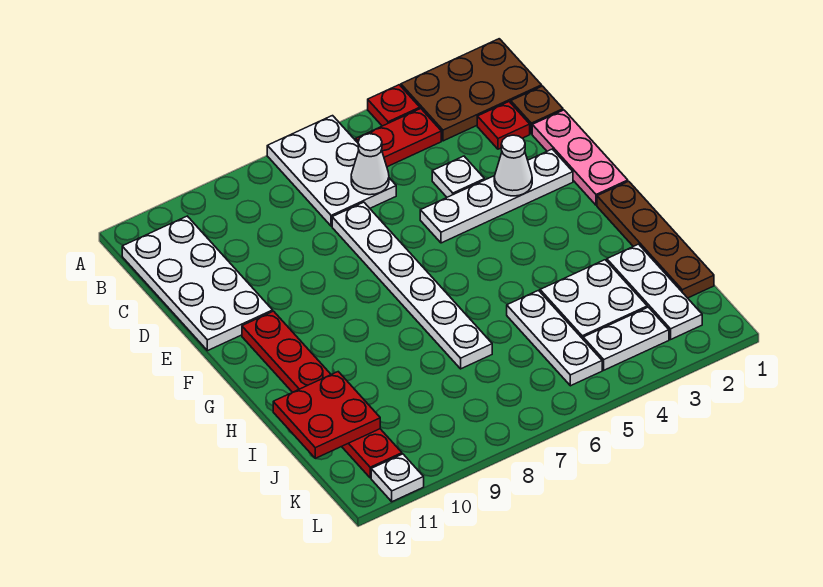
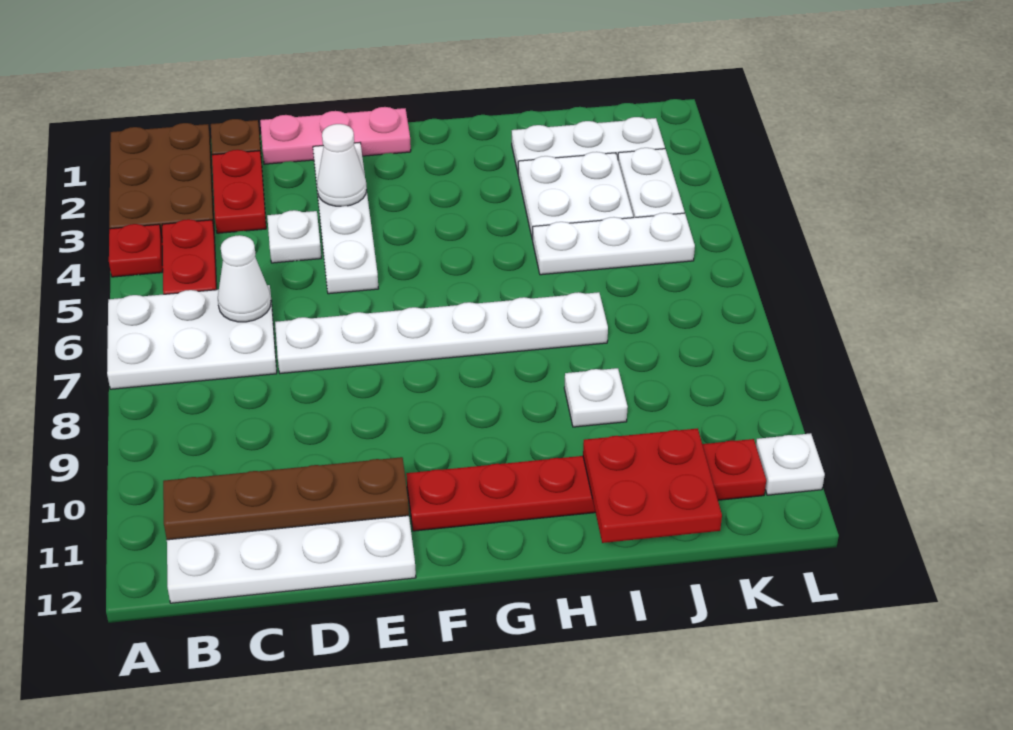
red 1x1 plate [477,102,530,149] -> red 1x2 plate [212,150,266,233]
brown 1x4 plate [597,181,714,298] -> brown 1x4 plate moved to [163,457,409,540]
none -> white 1x1 plate [564,368,628,427]

